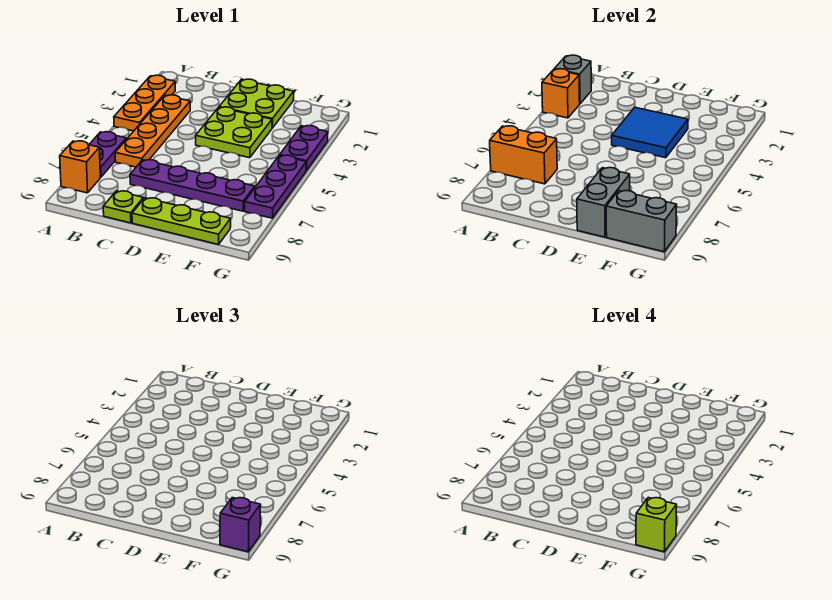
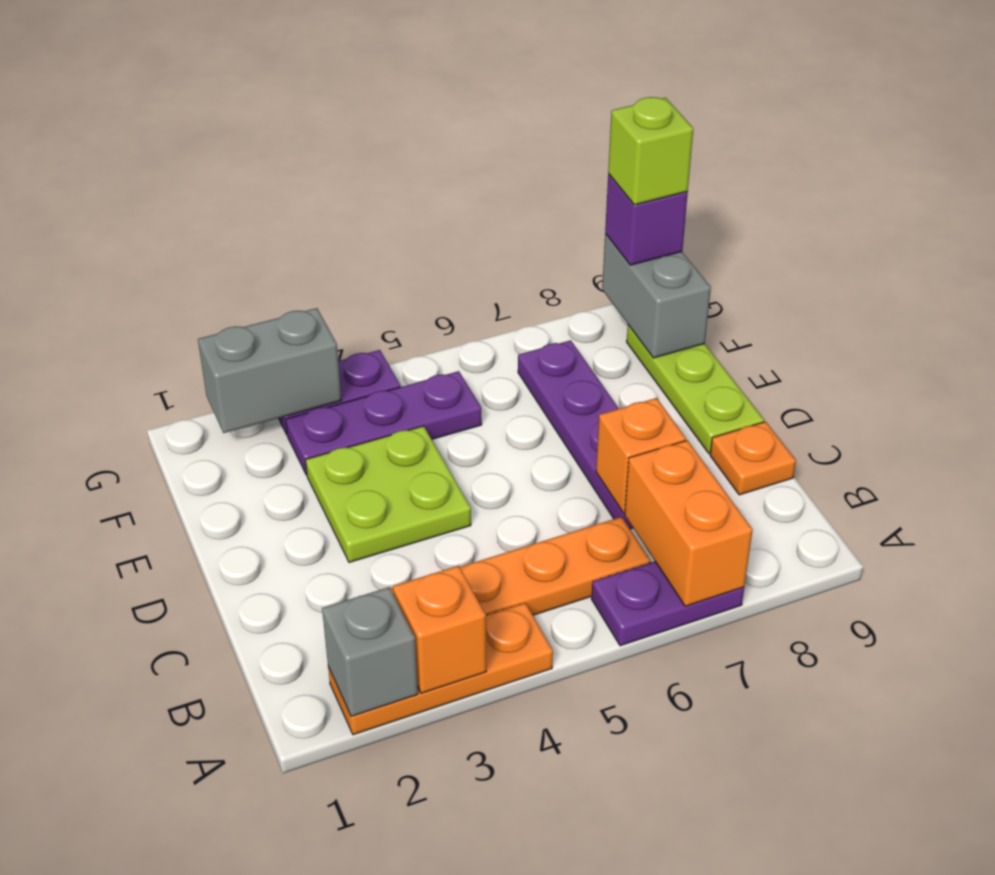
orange 1x1 brick [60,141,100,193] -> orange 1x1 brick moved to [596,398,686,513]
lime 1x1 plate [103,191,143,223] -> orange 1x1 plate [710,422,796,495]
lime 2x2 plate [219,79,294,128] -> none
blue 2x2 tile [612,107,688,158] -> none
grey 1x2 brick [577,168,630,237] -> grey 1x2 brick moved to [198,308,341,433]
purple 1x3 plate [245,155,306,218] -> purple 1x3 plate moved to [286,371,482,475]

